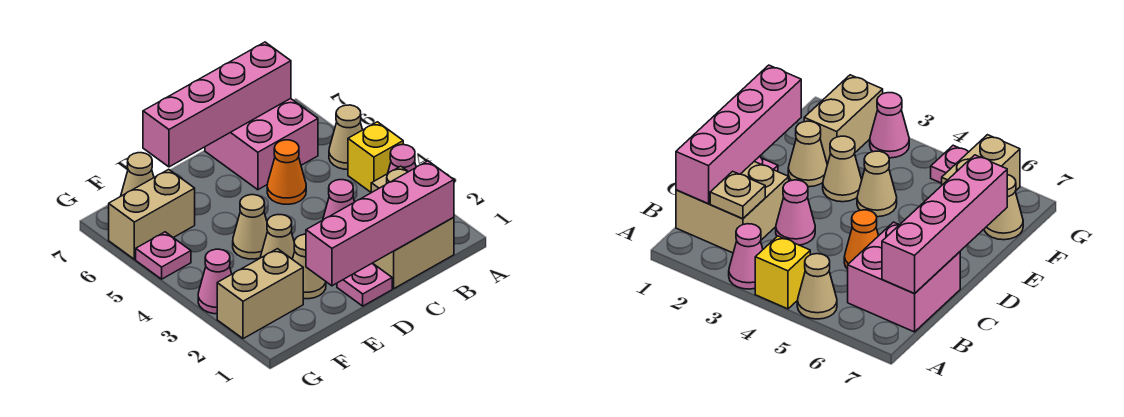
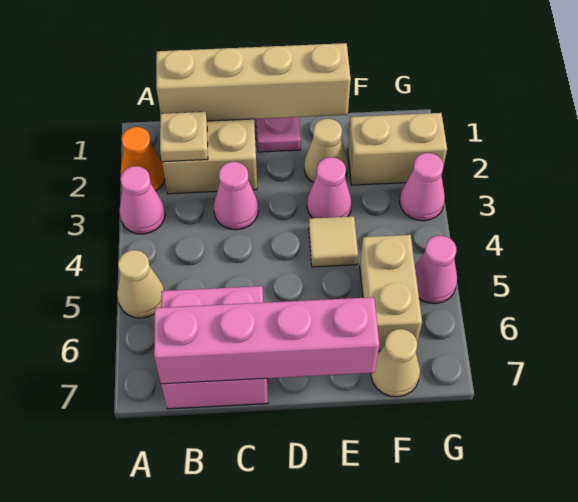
yellow 1x1 brick [348,122,403,192] -> none
pink 1x4 brick [306,161,454,286] -> tan 1x4 brick [156,43,351,121]
orange 1x1 cone [267,140,306,204] -> orange 1x1 cone moved to [121,127,165,191]
tan 1x1 cone [260,215,295,259] -> pink 1x1 cone [307,157,352,218]
tan 1x1 cone [233,195,268,259] -> tan 1x1 tile [309,216,358,267]
tan 1x2 brick [109,169,195,259] -> tan 1x2 brick turned to [360,235,422,351]
pink 1x1 plate [136,232,191,279] -> pink 1x1 cone [415,236,457,304]

